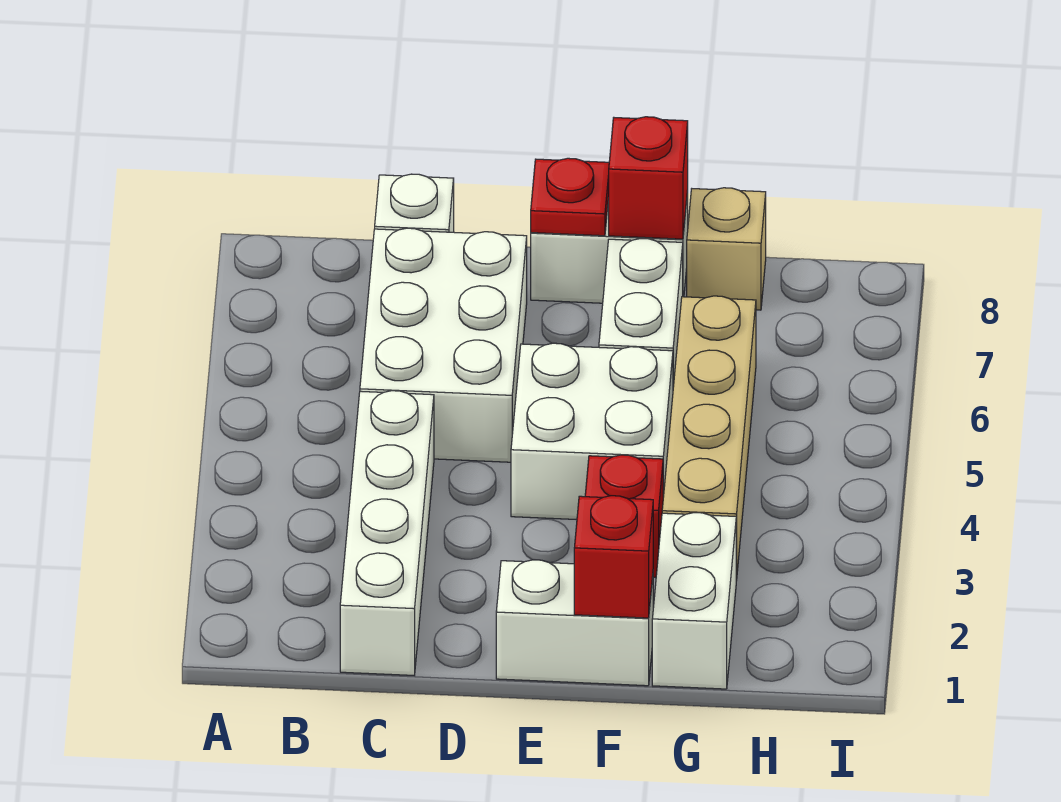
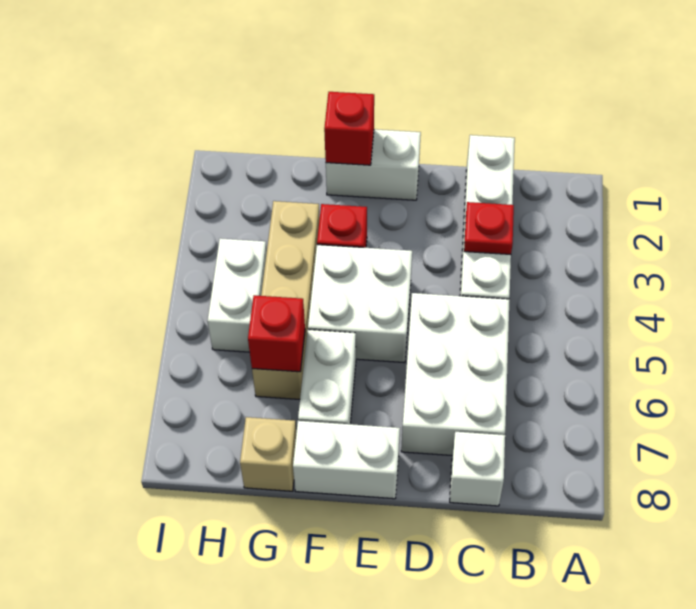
red 1x1 plate [531,158,609,236] -> red 1x1 plate moved to [464,202,514,254]
red 1x1 brick [609,117,688,239] -> red 1x1 brick moved to [248,295,305,372]
white 1x2 brick [652,513,736,689] -> white 1x2 brick moved to [207,238,267,352]

